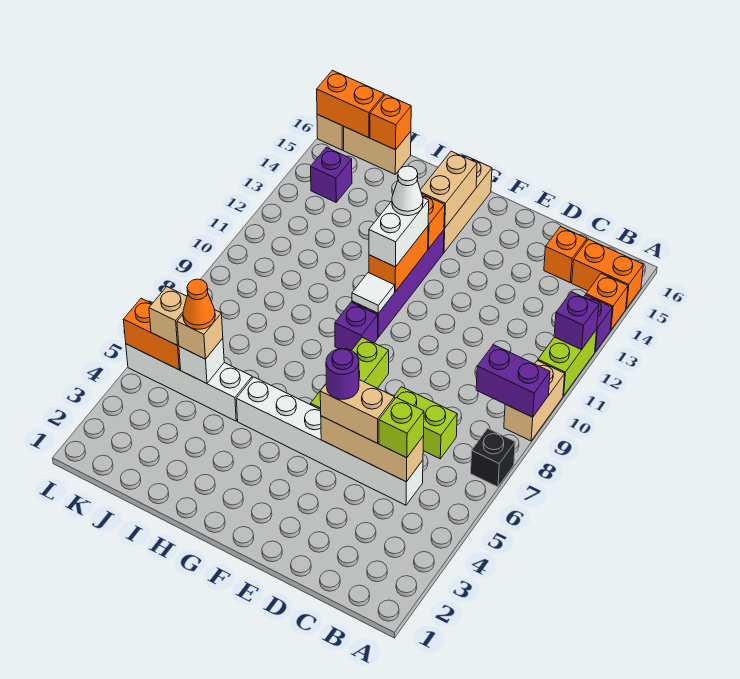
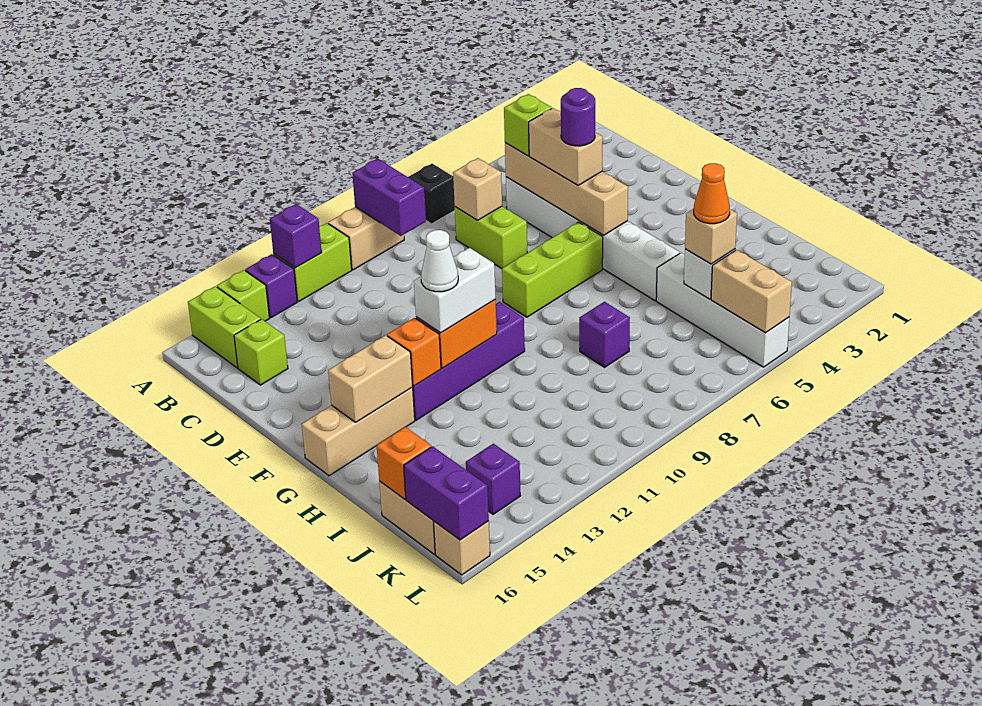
orange 1x1 brick [586,273,628,330] -> lime 1x1 brick [217,270,269,321]
orange 1x2 brick [572,239,643,309] -> lime 1x2 brick [188,286,261,368]
tan 1x3 brick [321,416,424,482] -> tan 1x4 brick [505,143,628,235]
orange 1x1 brick [544,227,587,282] -> lime 1x1 brick [234,319,288,385]
purple 1x1 brick [335,302,378,351] -> purple 1x1 brick moved to [579,302,630,367]
white 1x1 tile [352,273,395,313] -> none
orange 1x2 brick [123,298,181,370] -> tan 1x2 brick [711,250,792,333]
tan 1x1 brick [149,287,187,345] -> tan 1x1 brick moved to [453,158,502,220]
orange 1x2 brick [317,70,384,138] -> purple 1x2 brick [404,446,489,540]

